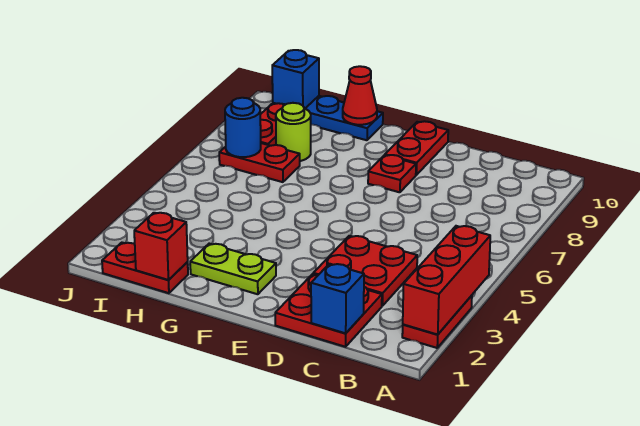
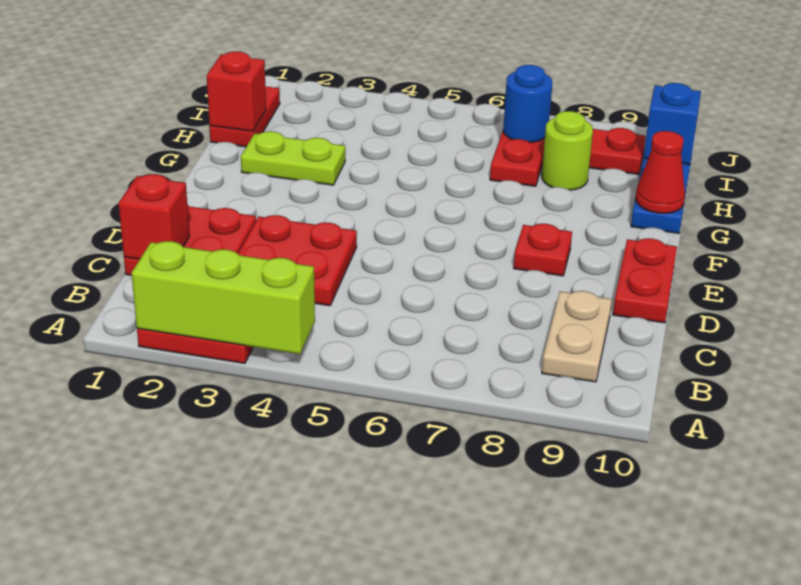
red 1x3 brick [403,226,490,334] -> lime 1x3 brick [131,241,315,354]
none -> tan 1x2 plate [542,291,612,382]
blue 1x1 brick [311,264,364,333] -> red 1x1 brick [118,174,190,260]
red 1x2 plate [385,121,448,175] -> red 1x2 plate turned to [613,238,677,323]
lime 1x2 plate [190,244,276,294] -> lime 1x2 plate turned to [241,131,345,185]

